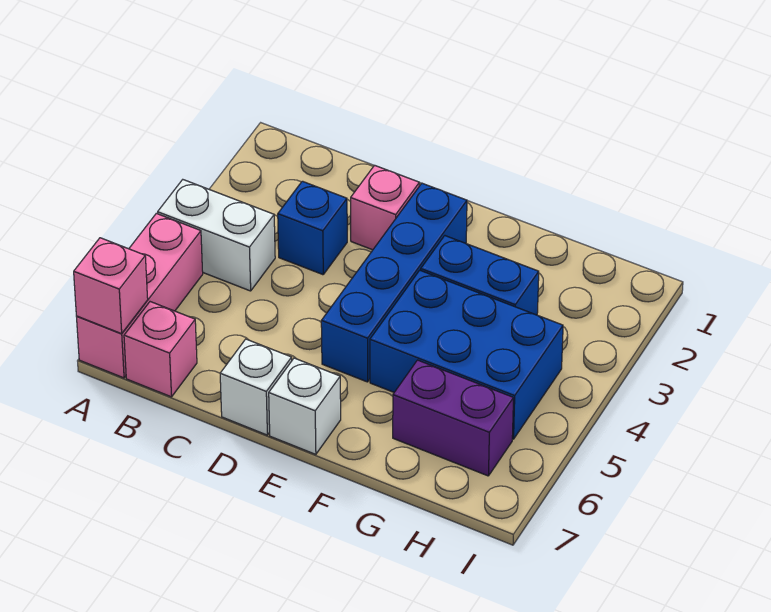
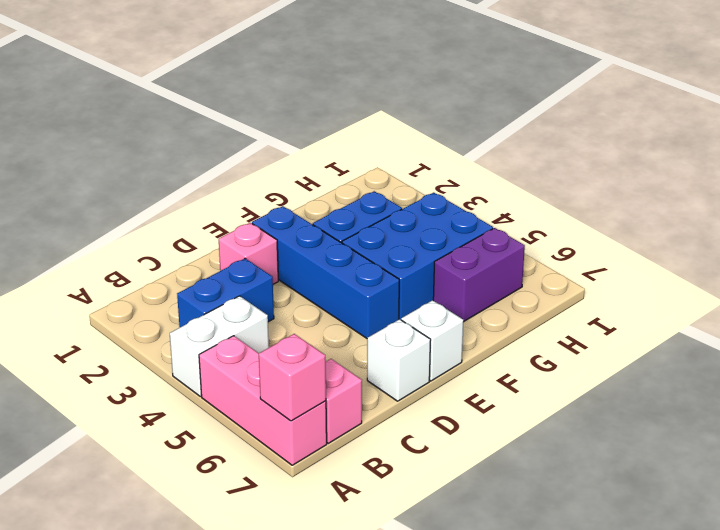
blue 1x1 brick [278,181,347,275] -> blue 1x2 brick [177,259,274,327]

